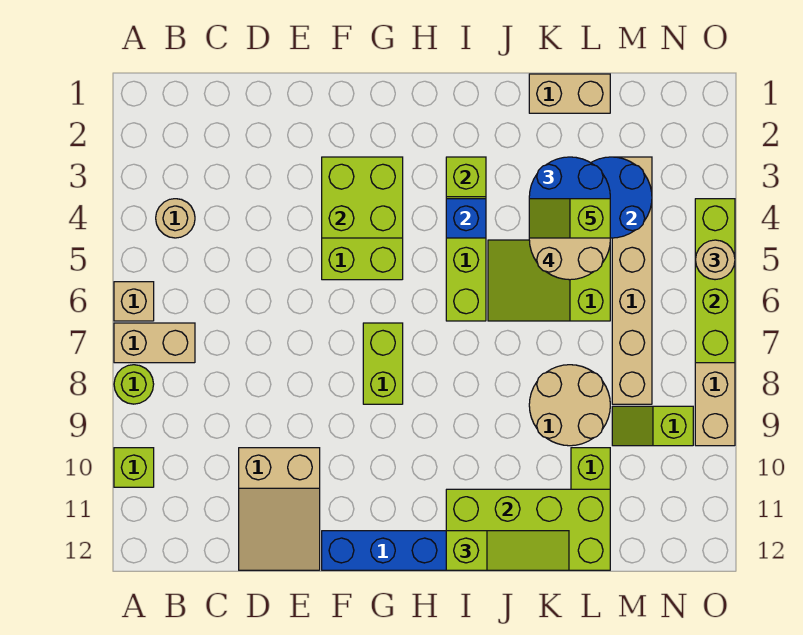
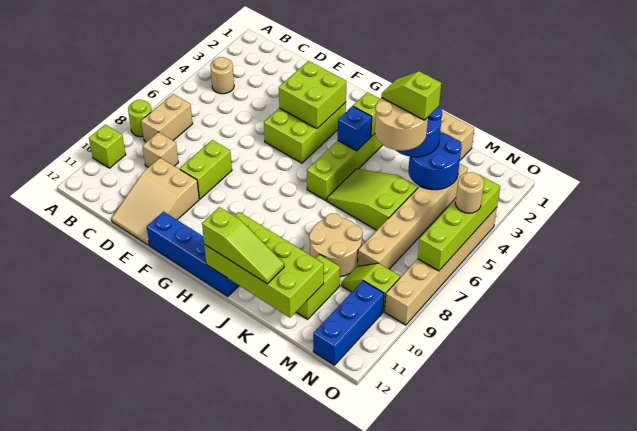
tan 1x1 brick [114,282,154,321] -> tan 1x1 brick moved to [142,132,178,167]
tan 1x2 brick [114,323,195,363] -> tan 1x2 brick turned to [141,94,193,142]
lime 1x2 brick [363,323,403,404] -> lime 1x2 brick moved to [180,140,232,199]
none -> blue 1x3 brick [313,281,384,365]

